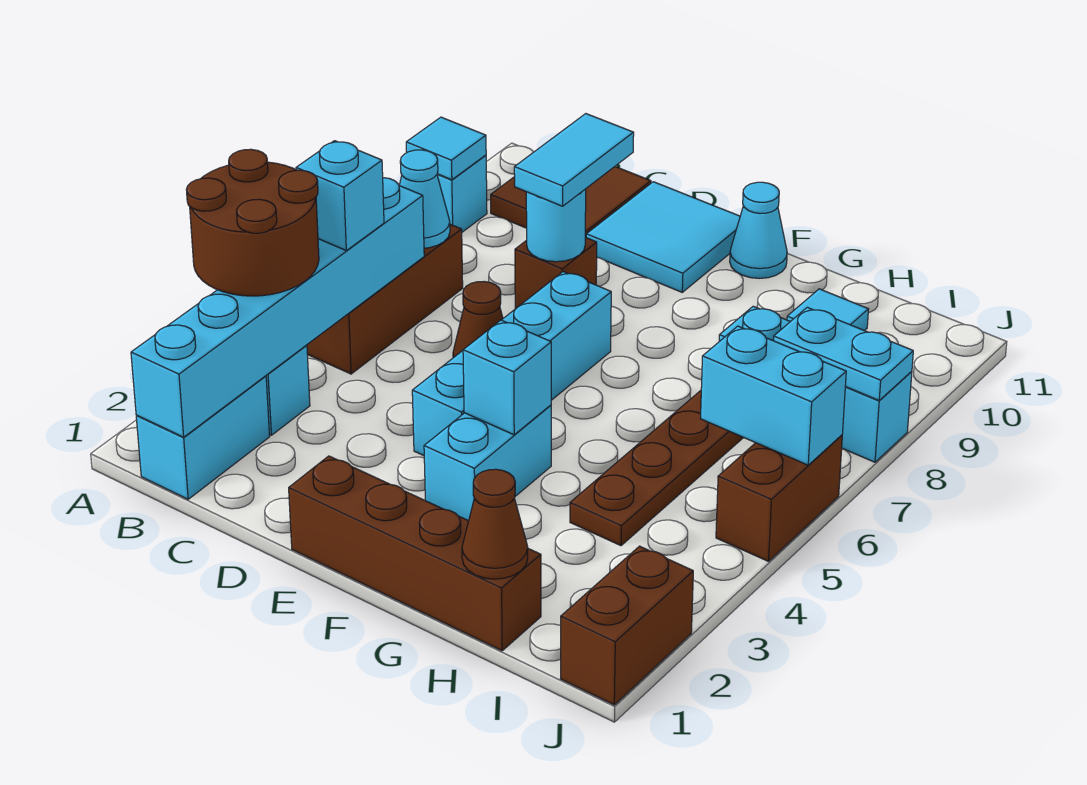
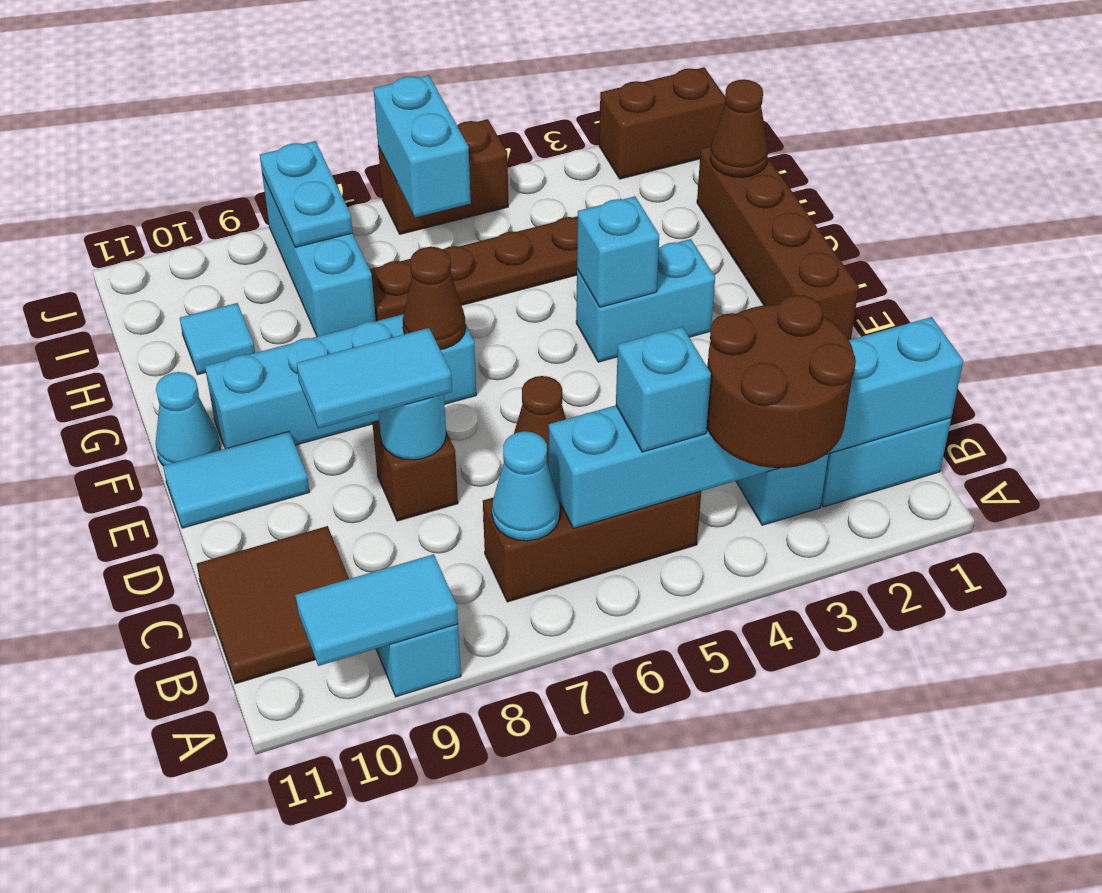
cyan 1x1 tile [406,117,486,180] -> cyan 1x2 tile [295,554,458,666]
cyan 2x2 tile [586,182,740,292] -> cyan 1x2 tile [163,432,309,528]
cyan 1x4 brick [412,272,611,456] -> cyan 1x4 brick moved to [205,314,476,449]
none -> brown 1x1 cone [403,247,466,349]

